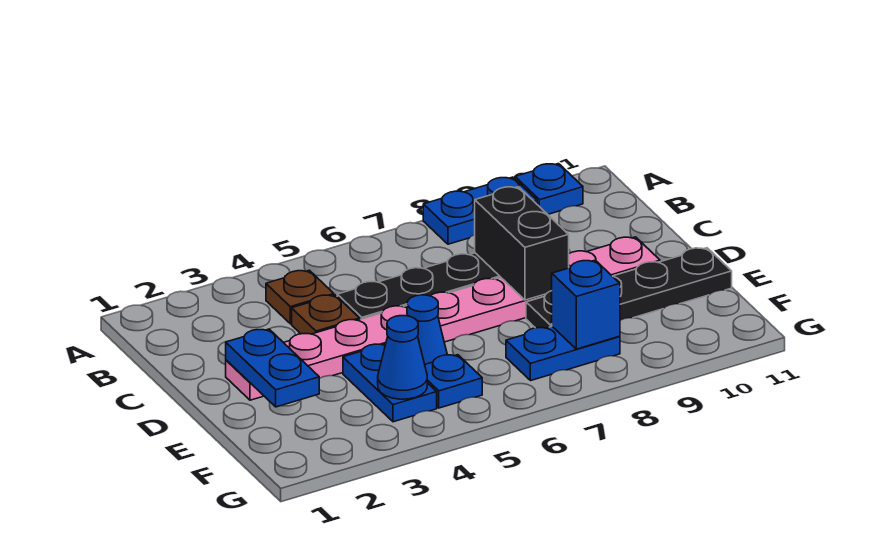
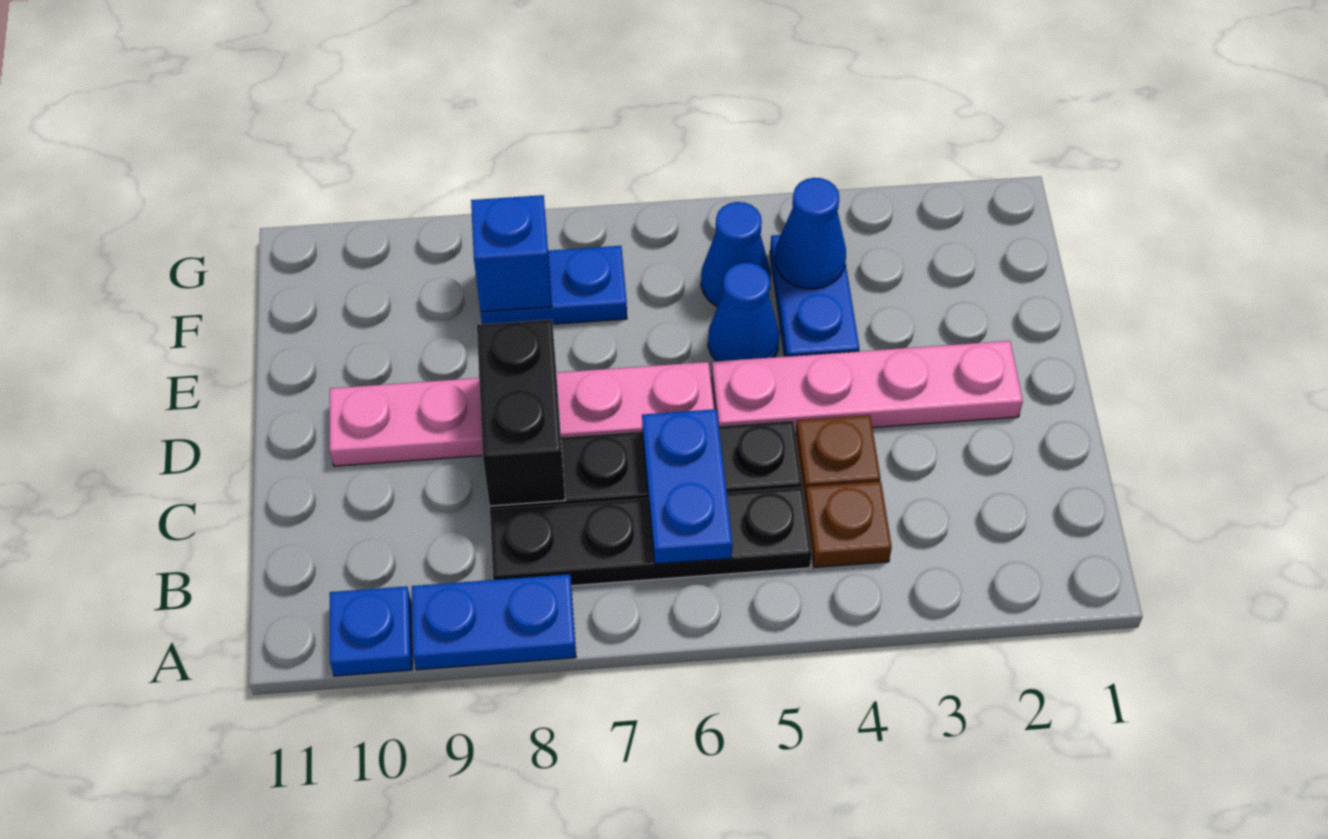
blue 1x2 plate [226,329,319,407] -> blue 1x2 plate moved to [642,409,732,564]
black 1x4 plate [526,248,732,328] -> black 1x4 plate moved to [490,487,812,586]
blue 1x1 plate [425,355,482,408] -> blue 1x1 cone [701,202,771,307]

